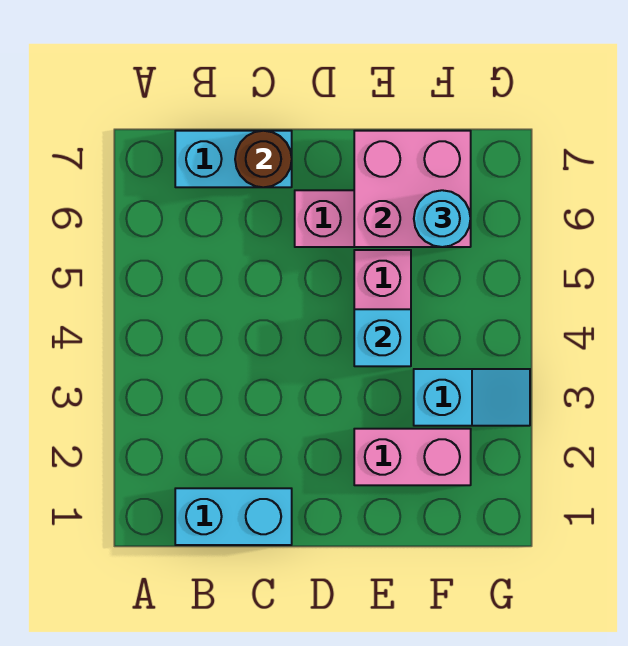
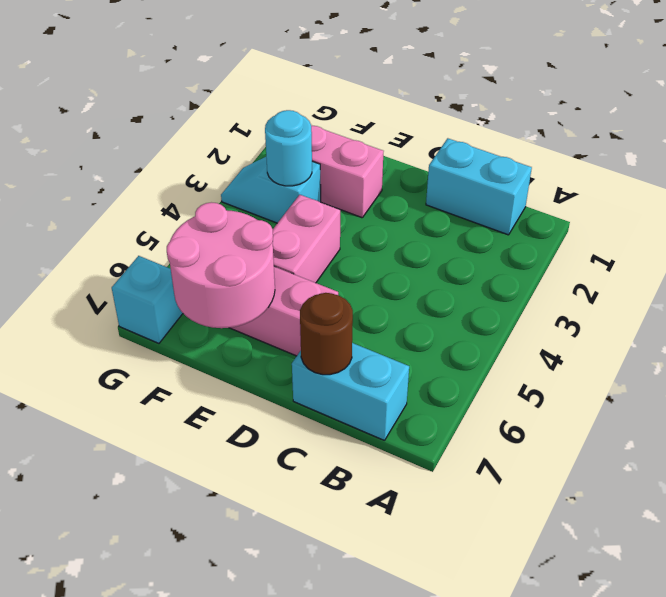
cyan 1x1 brick [354,309,411,366] -> cyan 1x1 brick moved to [112,256,183,343]
pink 2x2 brick [354,131,471,247] -> pink 2x2 round brick [167,202,275,328]
cyan 1x1 round brick [414,190,470,247] -> cyan 1x1 round brick moved to [265,110,312,186]

